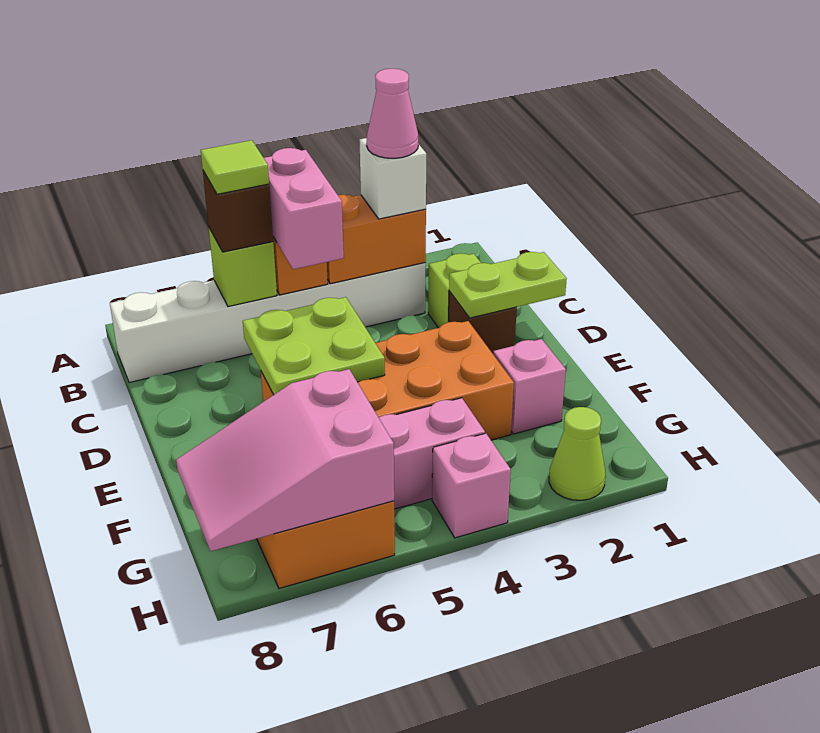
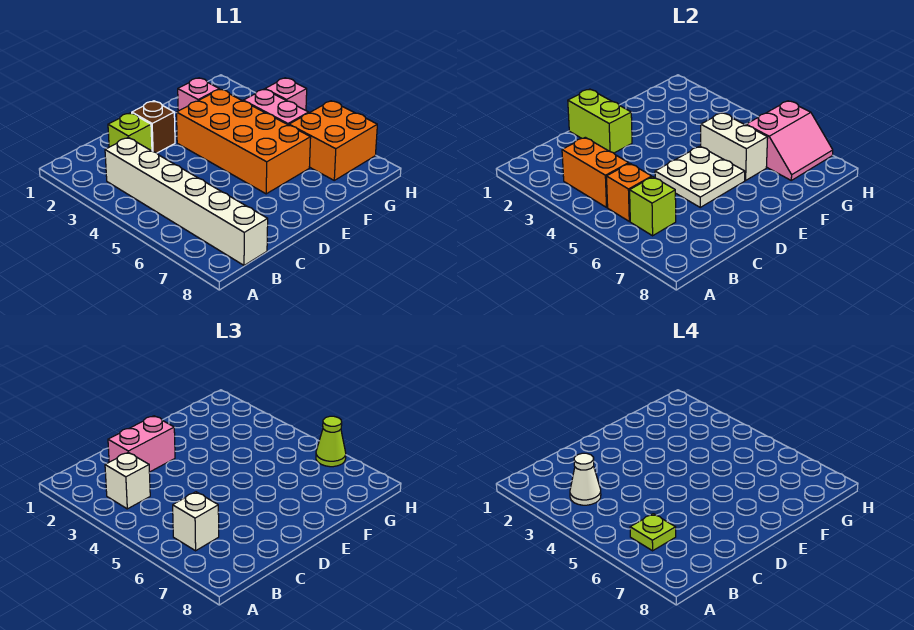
pink 1x1 cone [367,69,418,158] -> white 1x1 cone [570,453,601,505]
pink 1x2 brick [264,148,344,269] -> pink 1x2 brick moved to [108,416,175,472]
brown 1x1 brick [203,171,273,252] -> white 1x1 brick [173,492,219,551]
lime 1x1 tile [201,140,269,194] -> lime 1x1 plate [630,514,676,551]
lime 1x2 plate [449,252,567,318] -> lime 1x2 brick [568,89,632,153]
lime 2x2 plate [243,297,385,395] -> white 2x2 plate [655,146,745,207]
none -> white 1x2 brick [701,113,768,180]
pink 2x3 slope [176,369,394,551] -> pink 2x2 slope [746,101,833,180]
lime 1x1 cone [549,407,605,500] -> lime 1x1 cone moved to [316,416,346,467]

